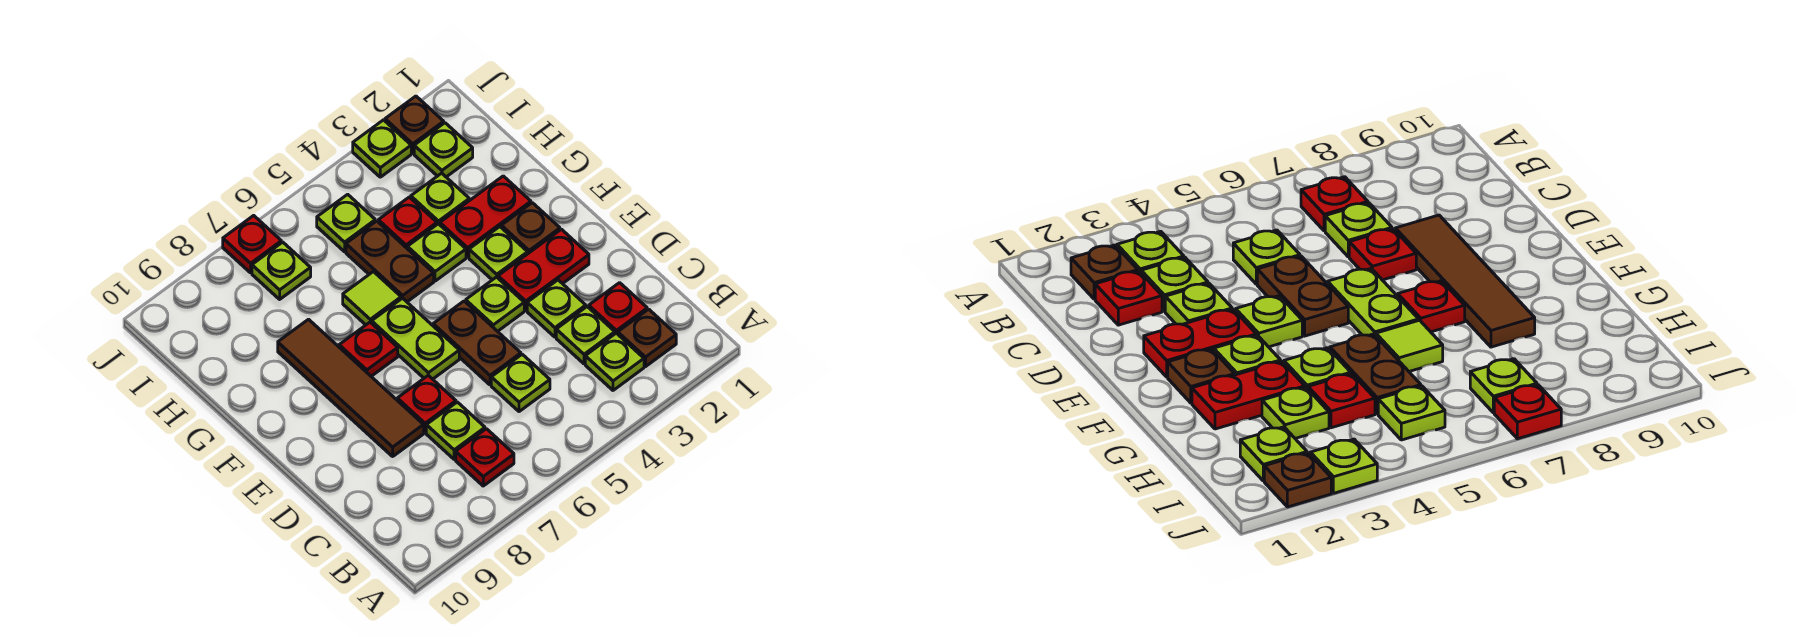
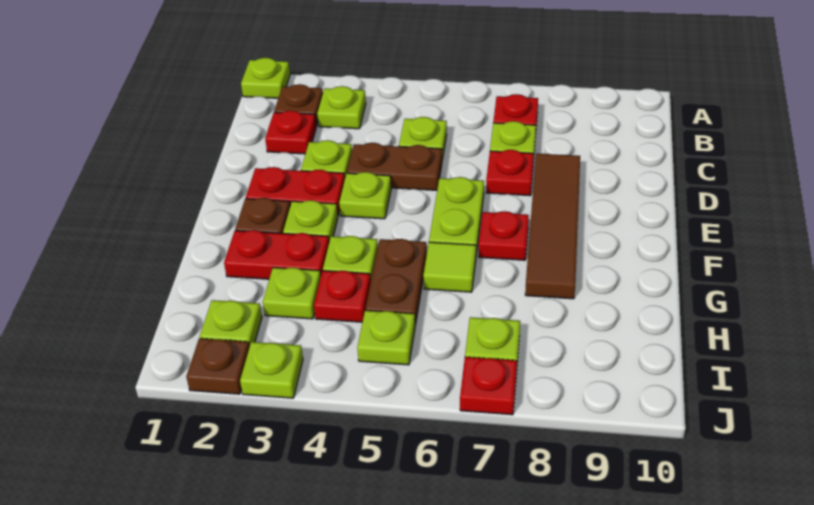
lime 1x1 plate [556,307,615,364] -> lime 1x1 plate moved to [241,58,290,98]
brown 1x2 plate [433,301,521,385] -> brown 1x2 plate turned to [347,143,442,190]

